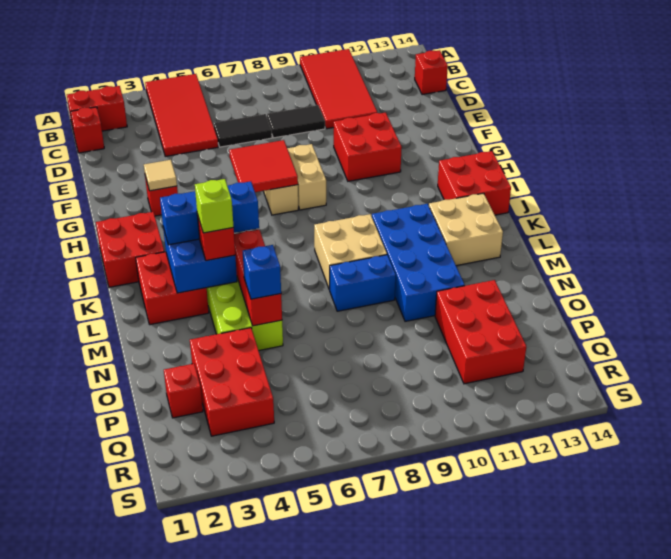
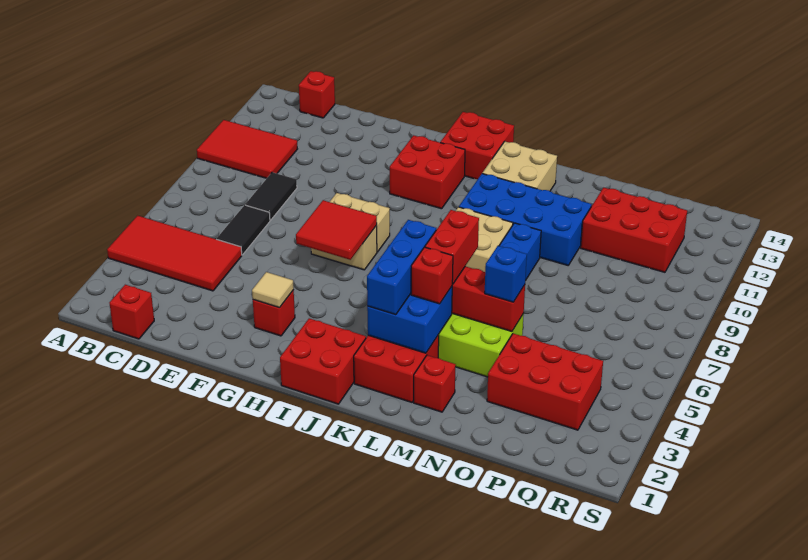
red 2x4 tile [300,49,377,129] -> red 2x3 tile [197,120,297,178]
red 1x2 brick [67,86,127,132] -> red 1x2 brick moved to [425,210,479,284]
red 2x2 brick [334,113,402,181] -> red 2x2 brick moved to [390,135,465,209]
lime 1x1 brick [195,179,233,233] -> none
red 1x1 brick [164,364,203,418] -> red 1x1 brick moved to [414,355,456,412]

